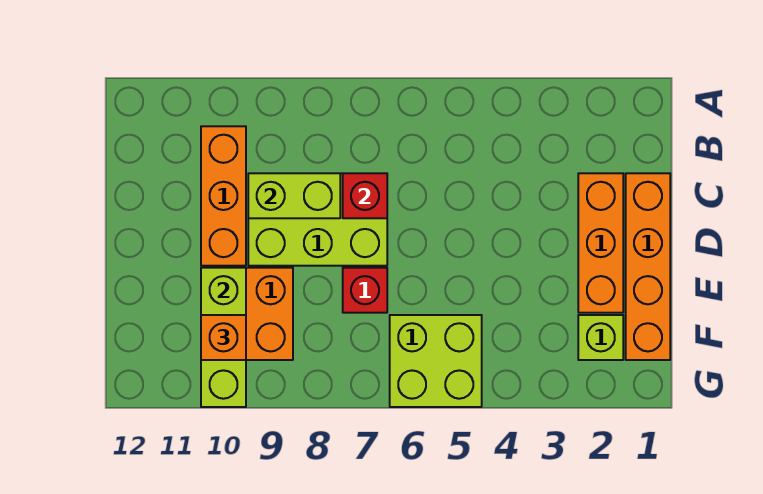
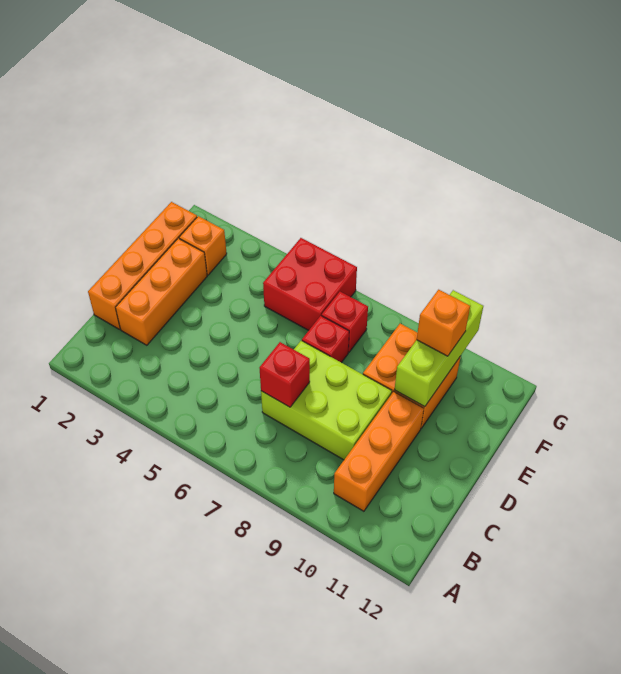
lime 1x2 brick [248,173,340,218] -> none
lime 1x1 brick [578,315,623,360] -> orange 1x1 brick [179,216,227,275]
lime 2x2 brick [390,315,482,407] -> red 2x2 brick [263,238,357,330]
none -> red 1x1 brick [322,292,368,352]

